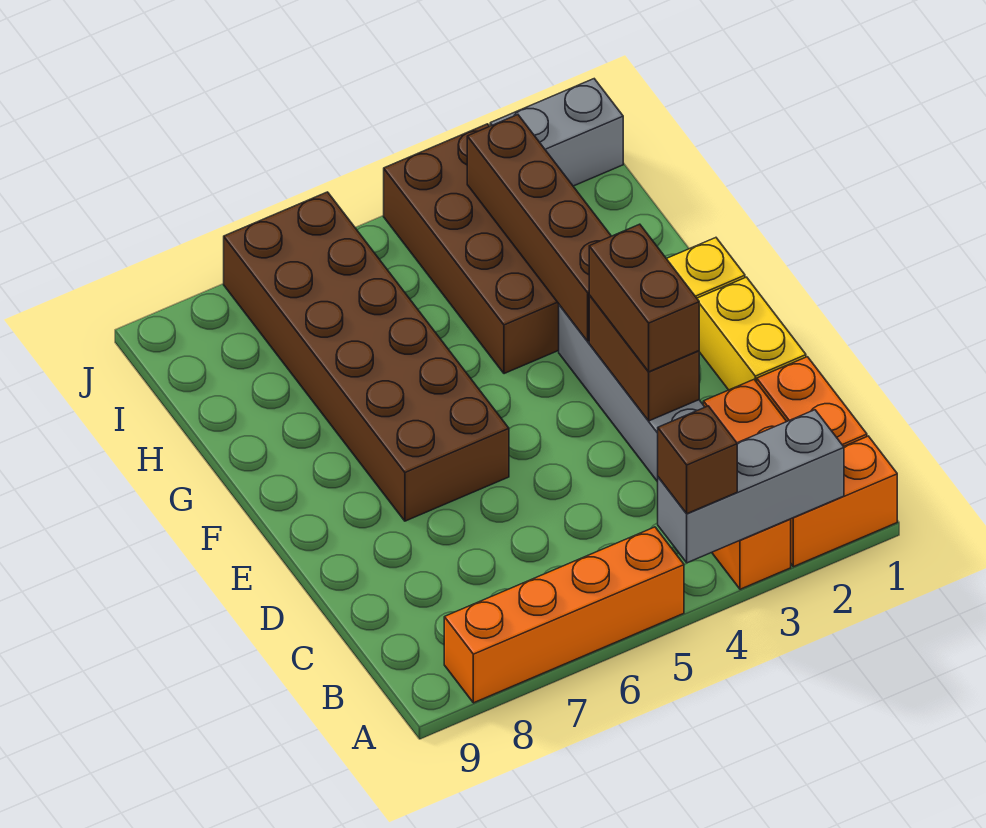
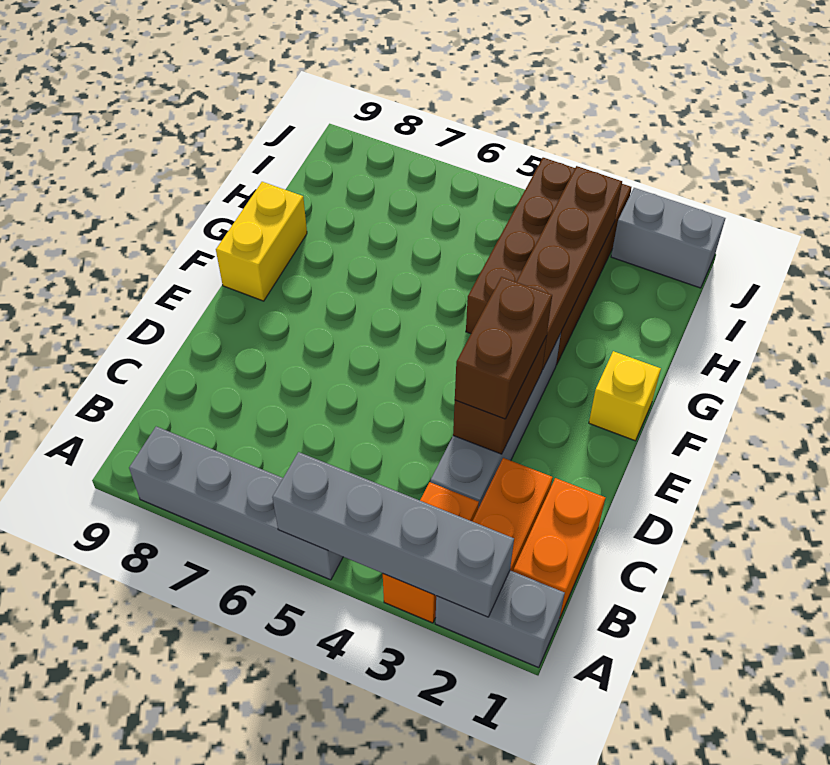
orange 1x2 brick [791,436,897,567] -> grey 1x2 brick [435,570,565,668]
grey 1x3 brick [658,410,844,563] -> grey 1x4 brick [272,452,514,617]
brown 1x1 brick [658,406,737,514] -> none
orange 1x4 brick [444,527,684,703] -> grey 1x4 brick [129,426,343,580]
yellow 1x2 brick [697,277,806,390] -> yellow 1x2 brick moved to [216,182,307,301]
brown 2x6 brick [224,192,509,521] -> none

